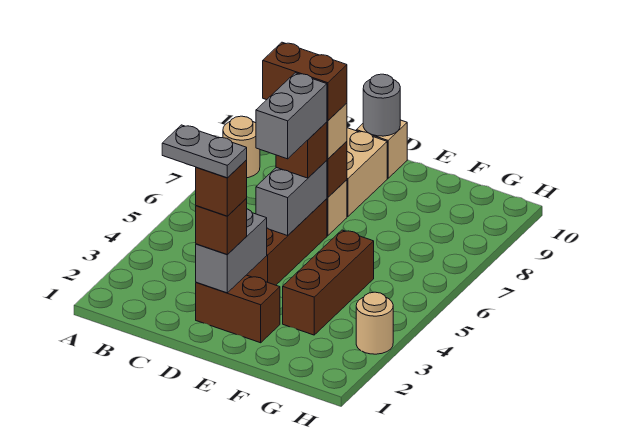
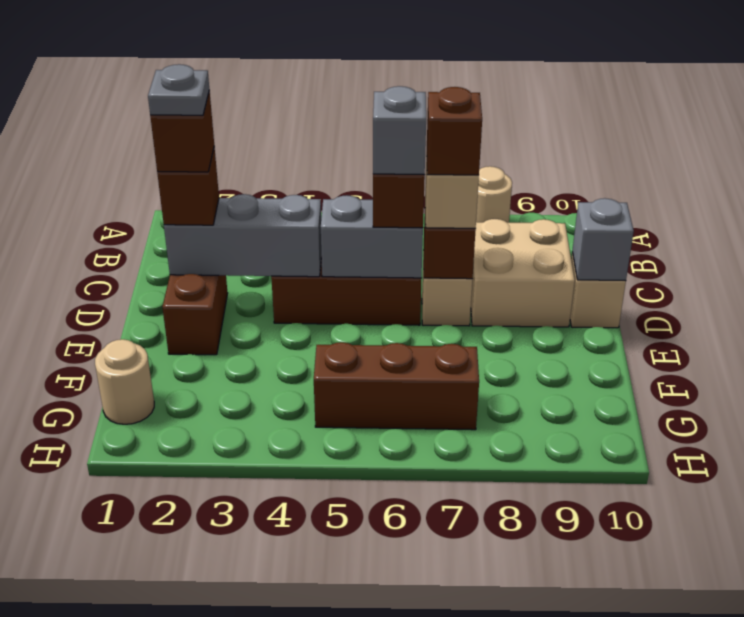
grey 1x2 plate [162,125,247,178] -> grey 1x1 plate [148,64,209,115]
brown 1x2 brick [263,42,347,121] -> brown 1x1 brick [427,87,482,175]
grey 1x2 brick [196,209,267,293] -> grey 1x3 brick [164,194,321,277]
grey 1x2 brick [256,73,327,159] -> grey 1x1 brick [373,86,426,175]
grey 1x1 round brick [363,74,400,136] -> grey 1x1 brick [572,198,634,281]
brown 1x3 brick [283,230,374,335] -> brown 1x3 brick moved to [314,342,479,430]
tan 1x1 round brick [356,292,393,354] -> tan 1x1 round brick moved to [95,339,154,424]

